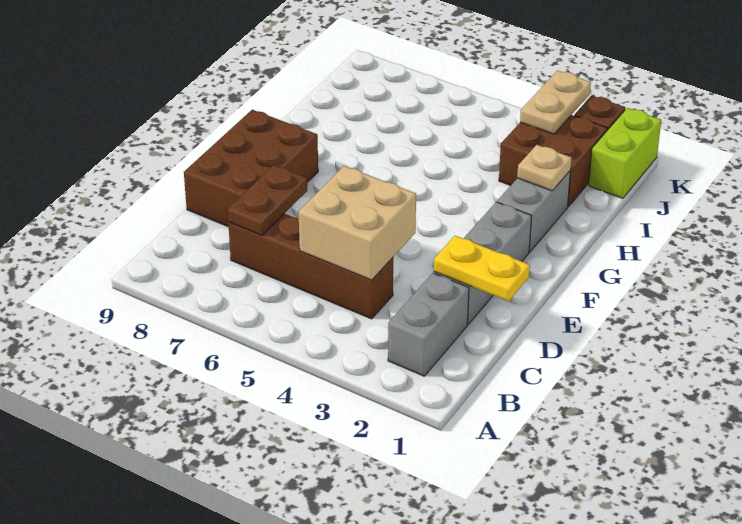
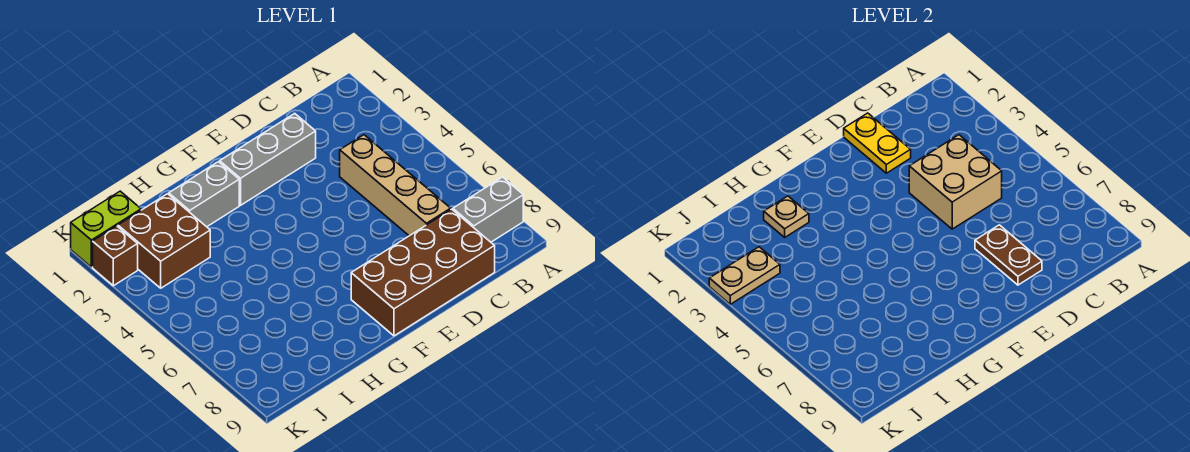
grey 1x2 brick [388,273,469,376] -> grey 1x2 brick moved to [453,177,523,242]
brown 1x4 brick [228,214,393,319] -> tan 1x4 brick [340,135,451,236]
brown 1x2 plate [228,165,307,235] -> brown 1x2 plate turned to [975,225,1042,285]
brown 2x3 brick [184,110,318,227] -> brown 2x4 brick [351,209,495,336]

